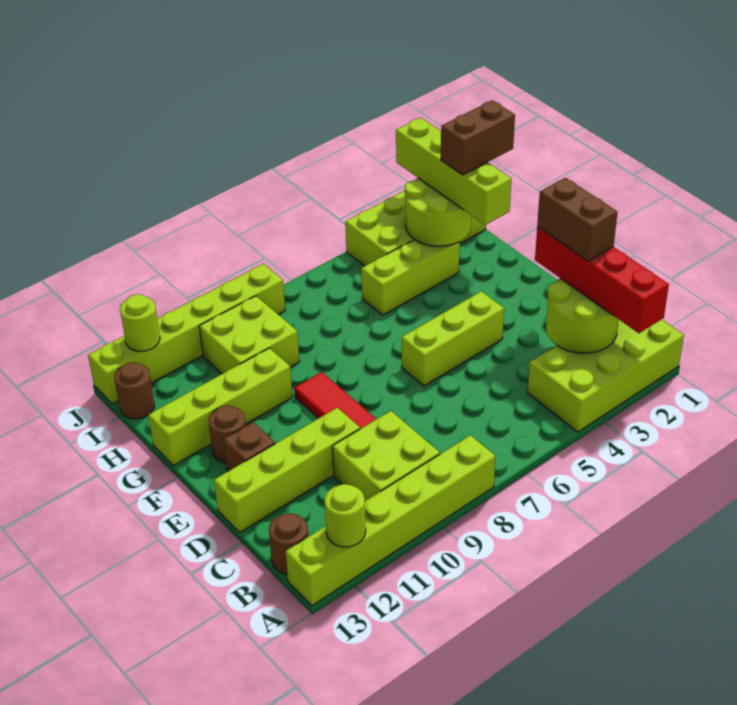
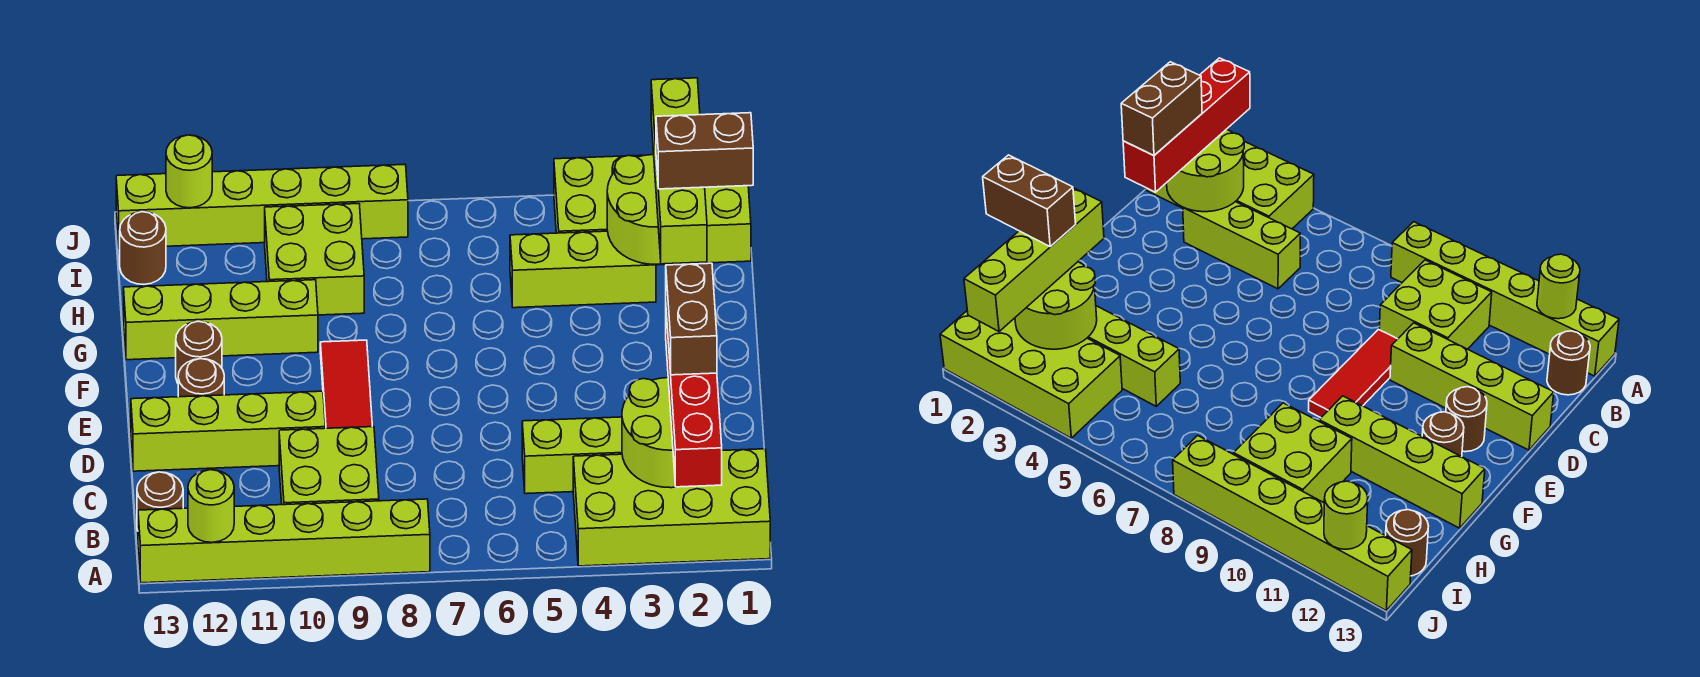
lime 1x3 brick [402,291,504,386] -> lime 1x3 brick moved to [522,417,622,494]
brown 1x1 brick [223,422,275,471] -> brown 1x1 round brick [178,359,224,397]

